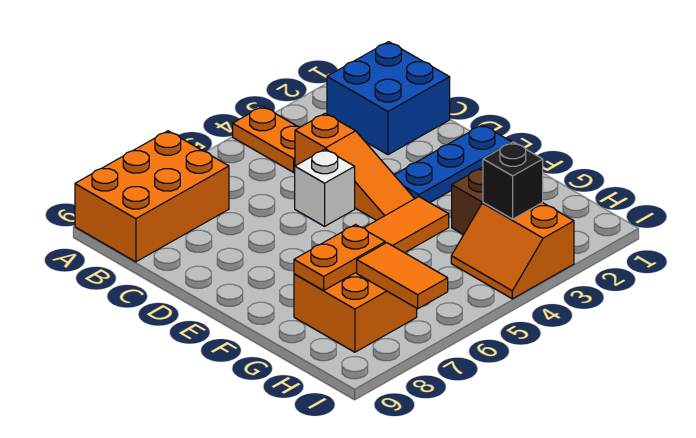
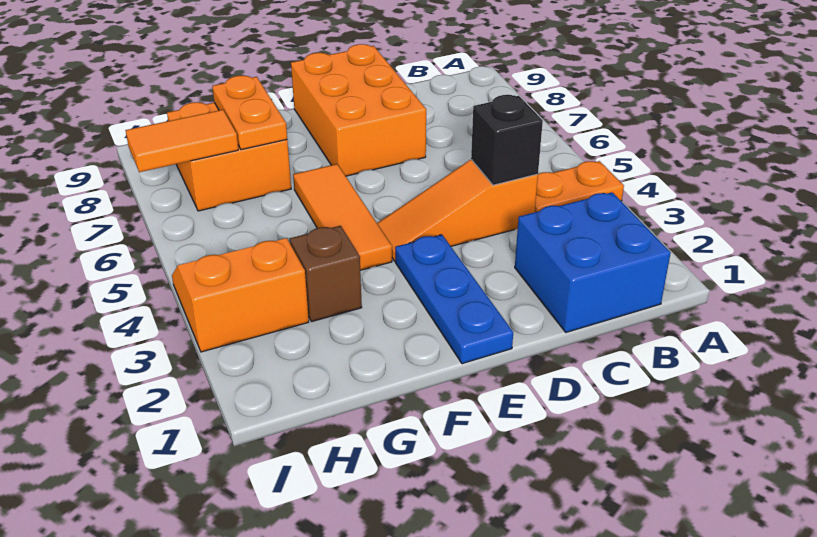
orange 2x3 brick [75,131,229,262] -> orange 2x3 brick moved to [291,44,426,176]
white 1x1 brick [295,149,355,226] -> none
black 1x1 brick [483,142,543,219] -> black 1x1 brick moved to [471,95,543,185]

